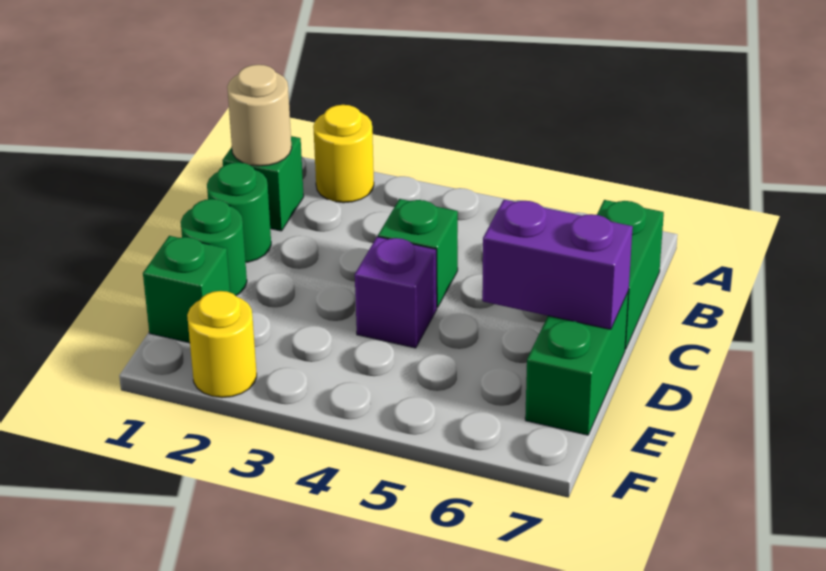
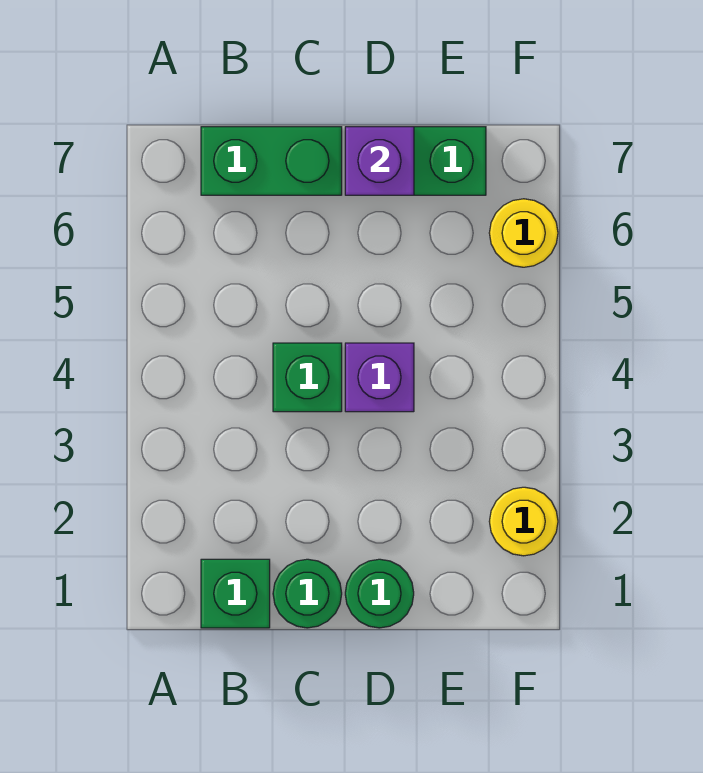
yellow 1x1 round brick [313,105,374,203] -> yellow 1x1 round brick moved to [489,199,558,267]
tan 1x1 round brick [227,65,292,166] -> none
purple 1x2 brick [482,200,633,329] -> purple 1x1 brick [345,127,414,195]
green 1x1 brick [143,236,230,343] -> none

